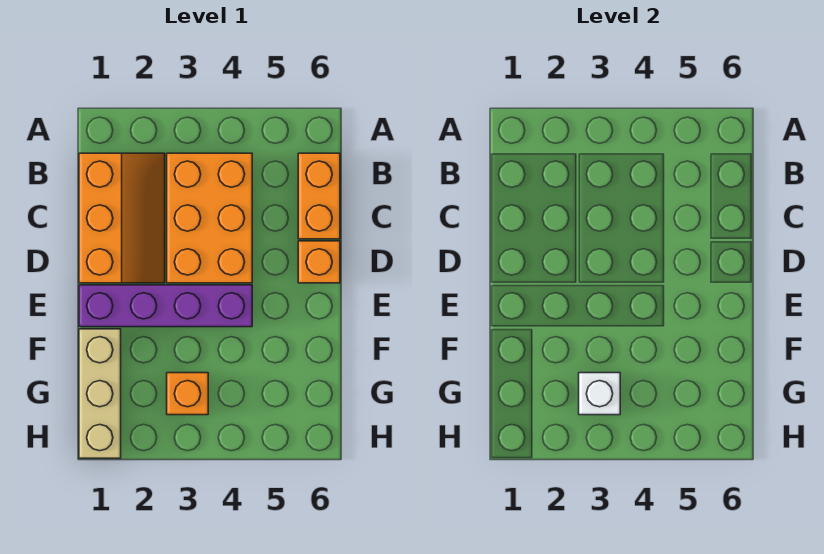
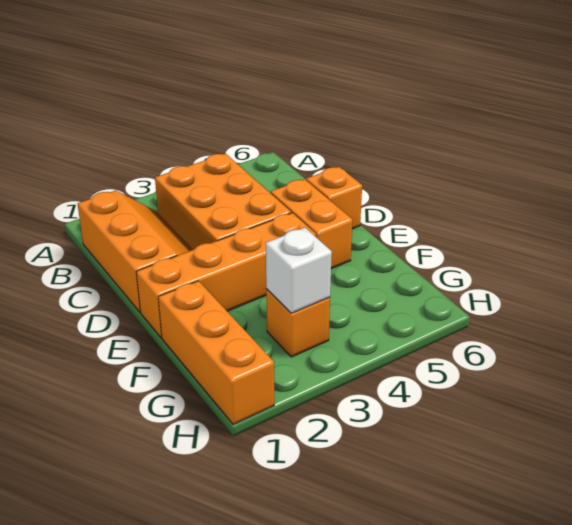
orange 1x2 brick [298,153,340,239] -> orange 1x2 brick moved to [271,179,352,269]
purple 1x4 brick [79,285,252,327] -> orange 1x4 brick [136,213,316,338]
tan 1x3 brick [79,329,121,458] -> orange 1x3 brick [158,281,274,424]

